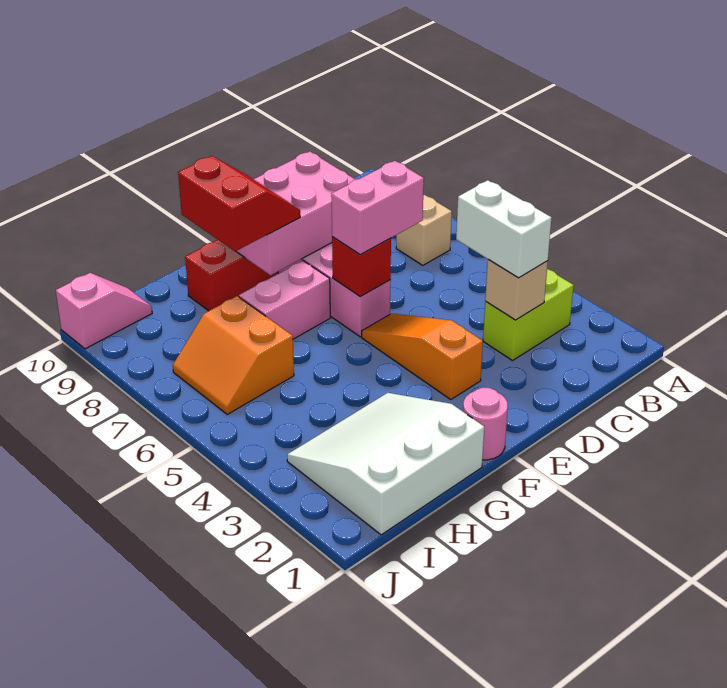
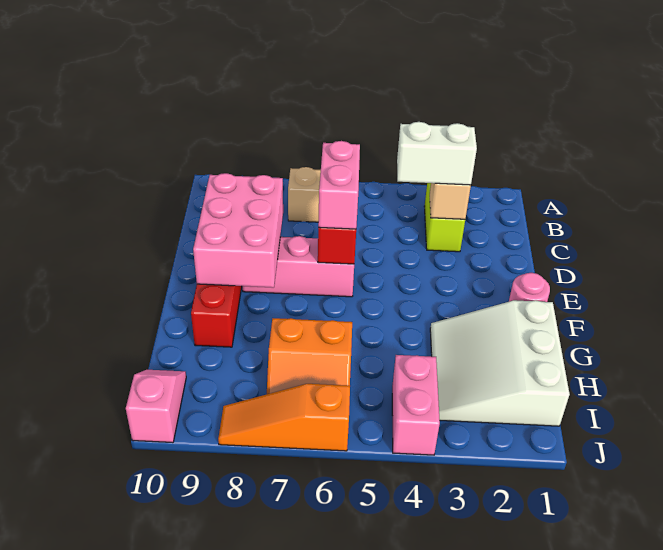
orange 1x3 slope [362,314,483,400] -> orange 1x3 slope moved to [218,384,350,451]
pink 1x2 brick [239,261,330,339] -> pink 1x2 brick moved to [392,355,440,455]
red 2x2 slope [178,156,300,251] -> none

